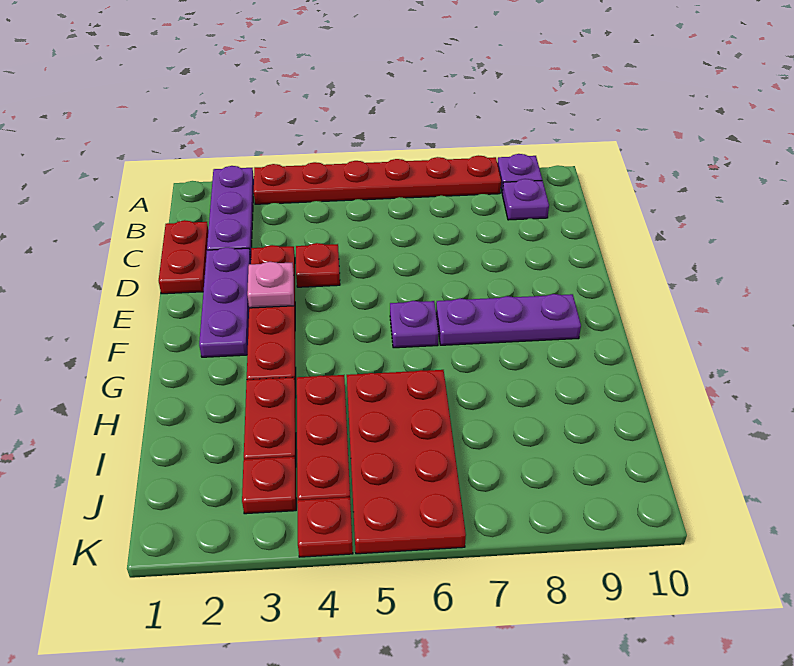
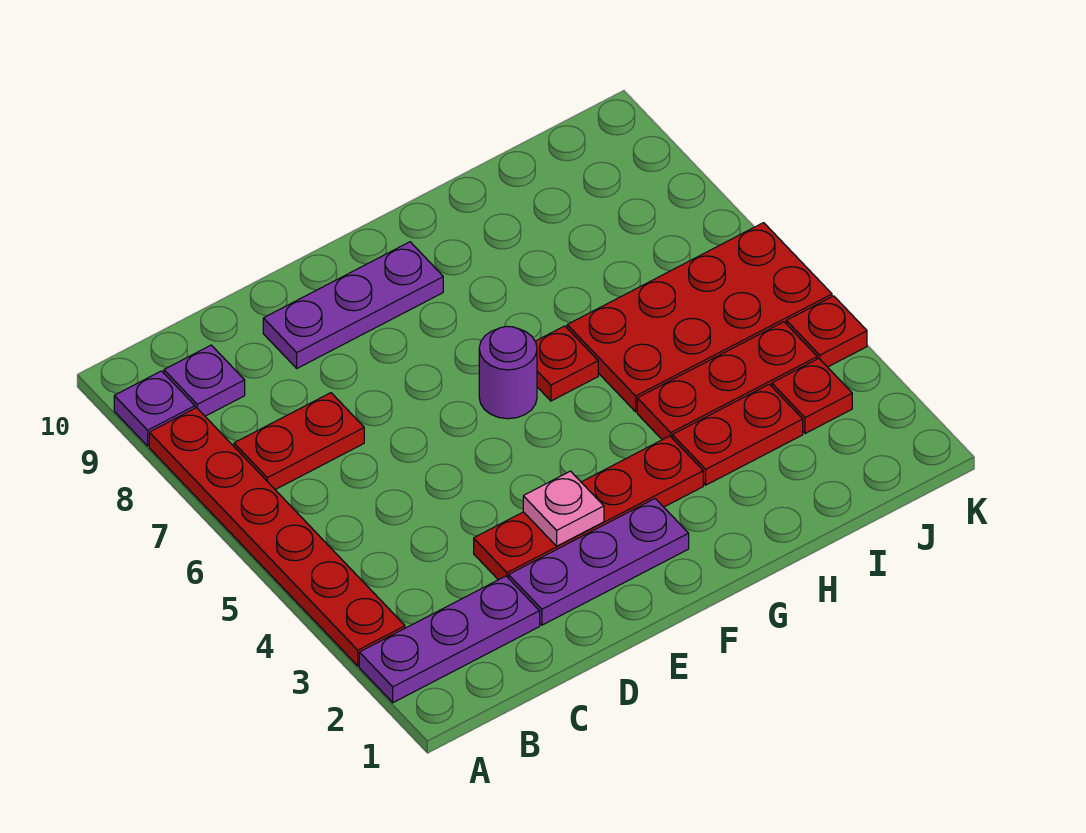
red 1x2 plate [159,220,208,294] -> red 1x2 plate moved to [234,393,364,490]
red 1x1 plate [296,243,340,287] -> red 1x1 plate moved to [535,326,598,401]
purple 1x1 plate [390,301,439,348] -> purple 1x1 round brick [479,326,537,419]
purple 1x3 plate [436,294,581,345] -> purple 1x3 plate turned to [263,242,443,368]

